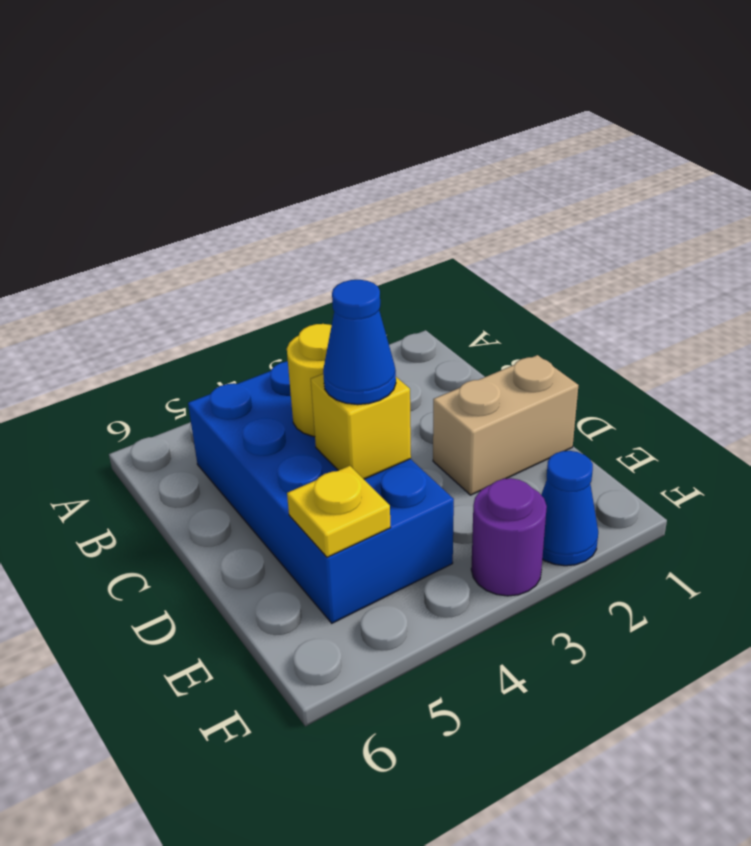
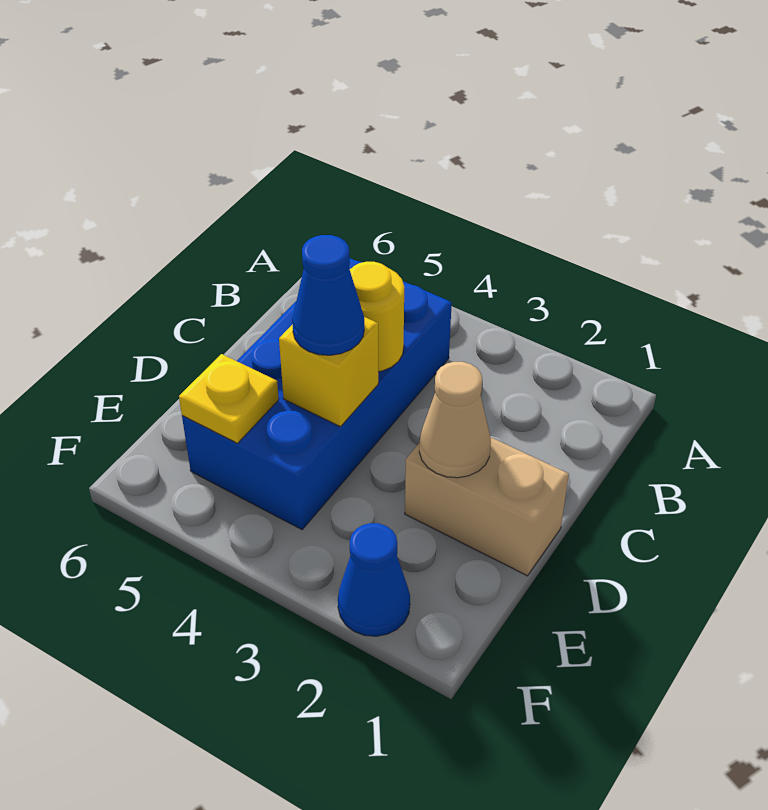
none -> tan 1x1 cone [419,362,491,478]
purple 1x1 round brick [471,478,547,596] -> none

